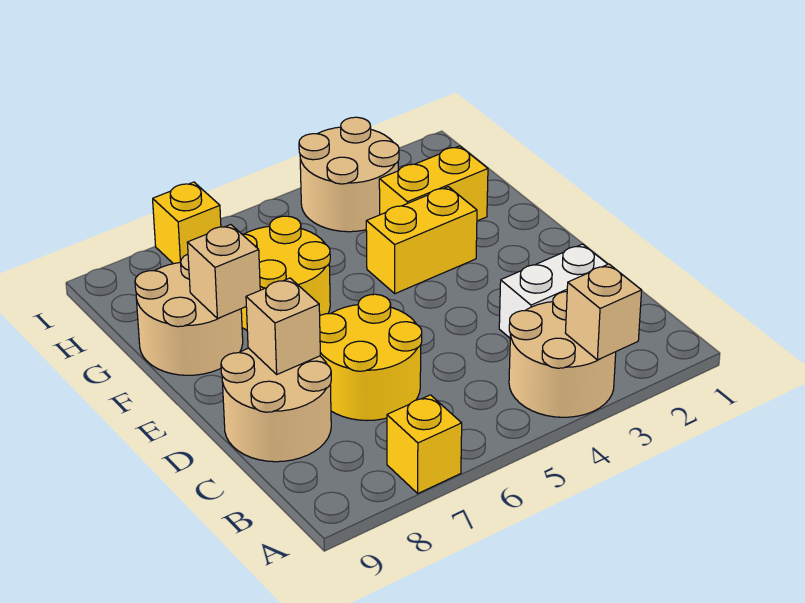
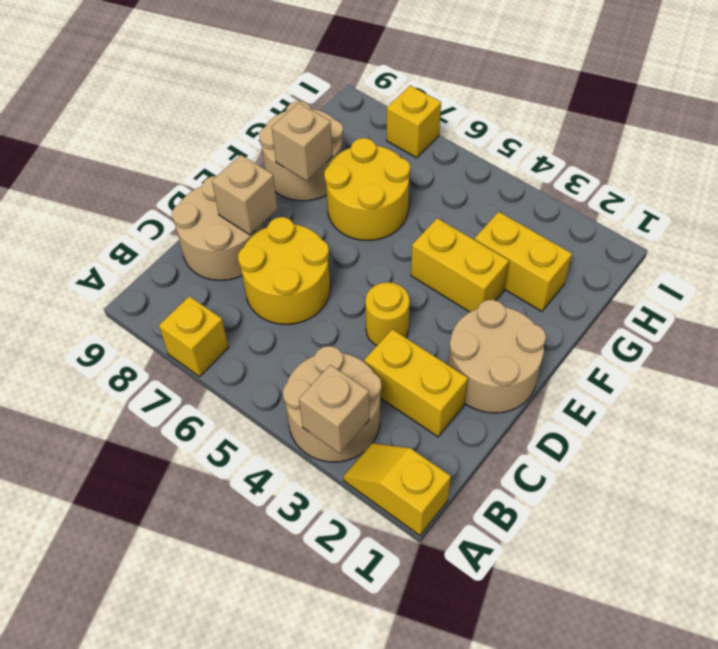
none -> yellow 1x2 slope [343,443,451,535]
white 1x2 brick [499,244,608,338] -> yellow 1x2 brick [364,329,468,437]
none -> yellow 1x1 round brick [365,282,410,345]
tan 2x2 round brick [299,117,399,232] -> tan 2x2 round brick moved to [448,300,546,413]

